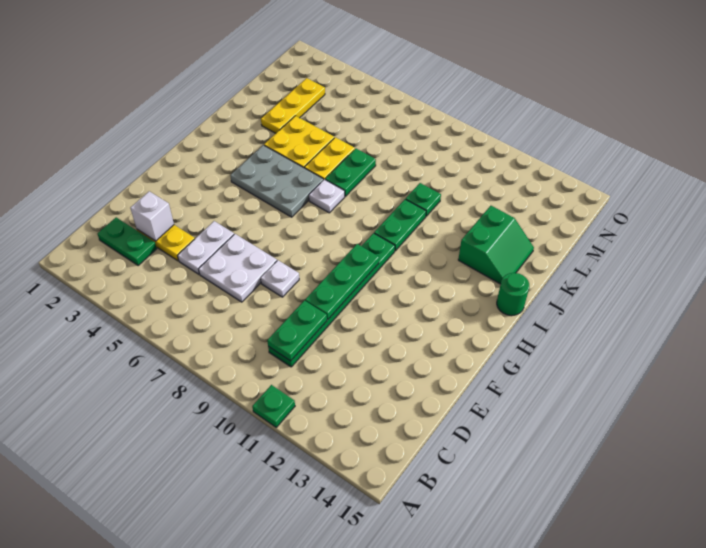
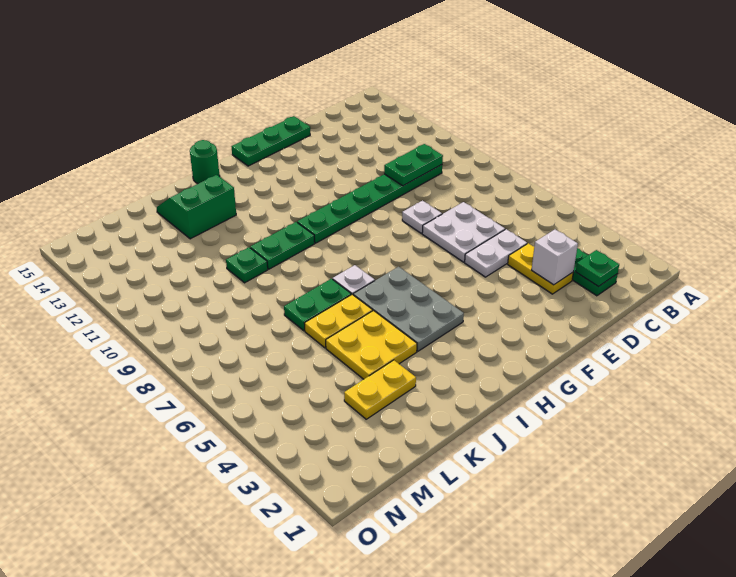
green 1x1 plate [252,385,295,427] -> green 1x1 plate moved to [576,250,619,287]
green 1x3 plate [305,244,379,320] -> green 1x3 plate moved to [232,116,310,166]
yellow 1x3 plate [261,78,325,134] -> yellow 1x2 plate [344,360,416,419]

